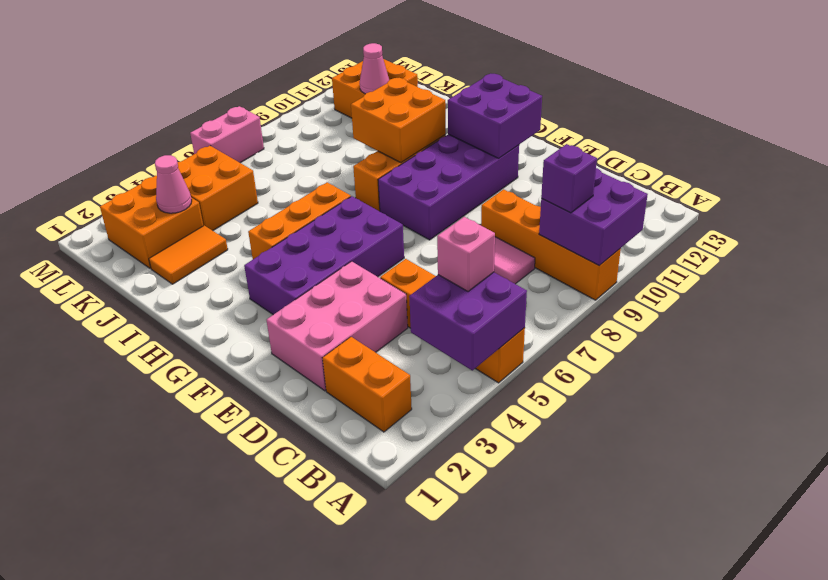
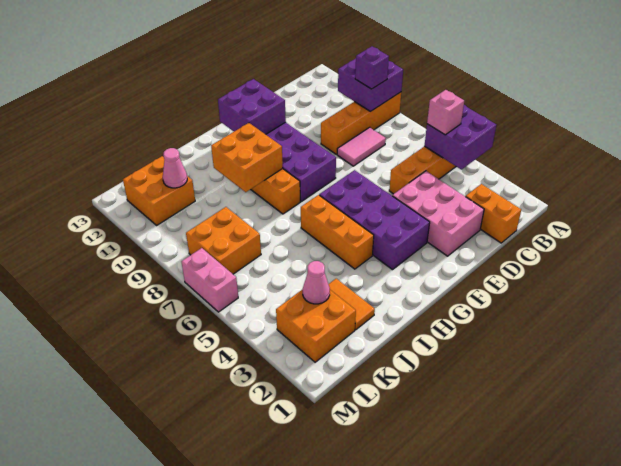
orange 1x2 brick [323,337,412,432] -> orange 1x2 brick turned to [466,184,521,243]
orange 2x2 brick [178,146,258,231] -> orange 2x2 brick moved to [186,207,261,274]

